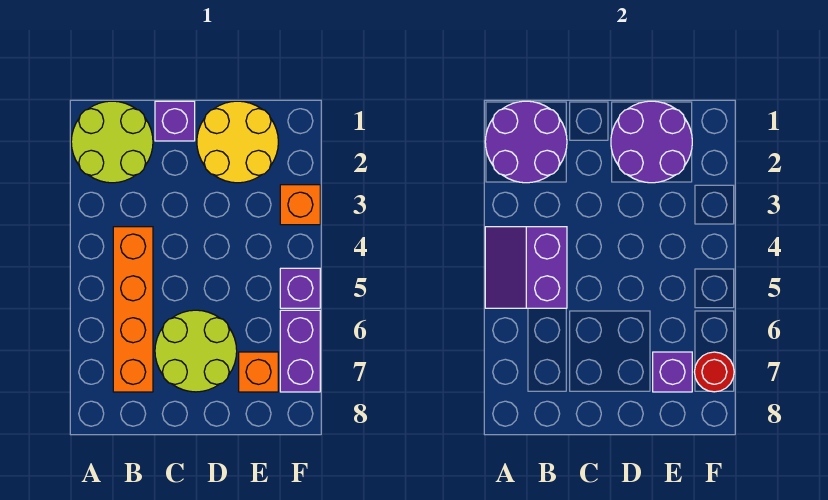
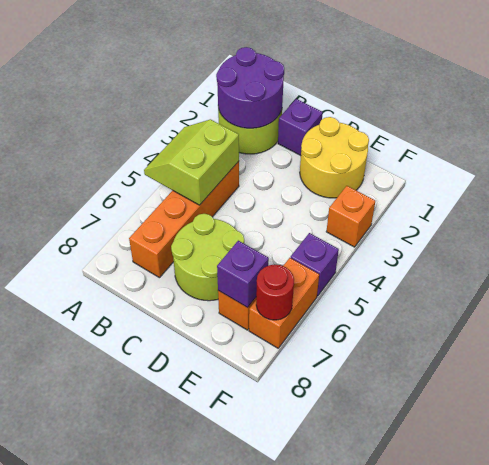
purple 2x2 slope [485,227,567,308] -> lime 2x2 slope [144,119,239,205]
purple 2x2 round brick [611,101,692,183] -> none
purple 1x2 brick [280,310,320,392] -> orange 1x2 brick [249,258,319,348]

